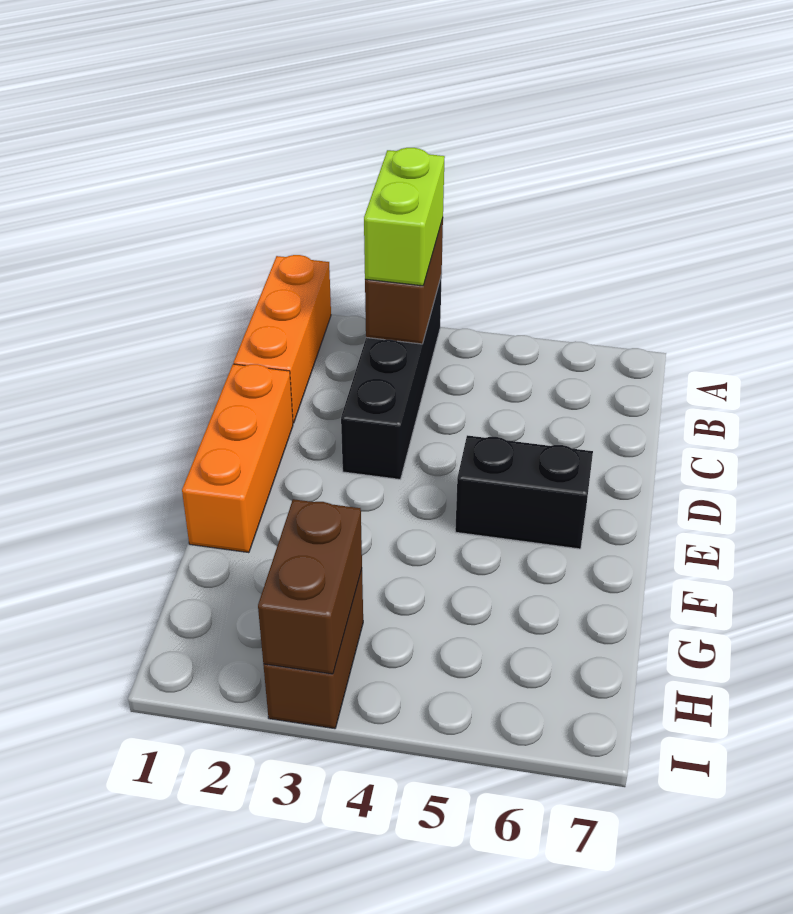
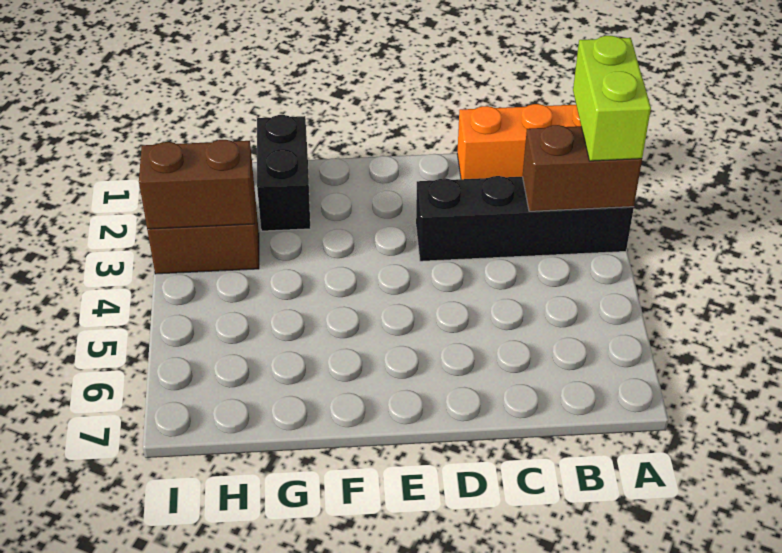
lime 1x2 brick [364,148,445,286] -> lime 1x2 brick turned to [573,36,651,161]
orange 1x3 brick [182,364,293,553] -> none
black 1x2 brick [455,435,593,549] -> black 1x2 brick moved to [257,115,310,231]

